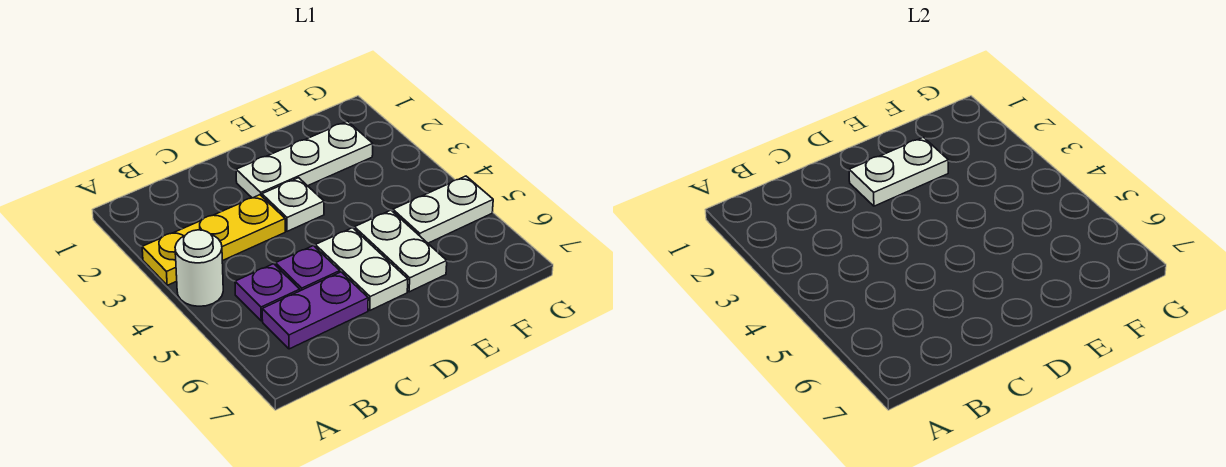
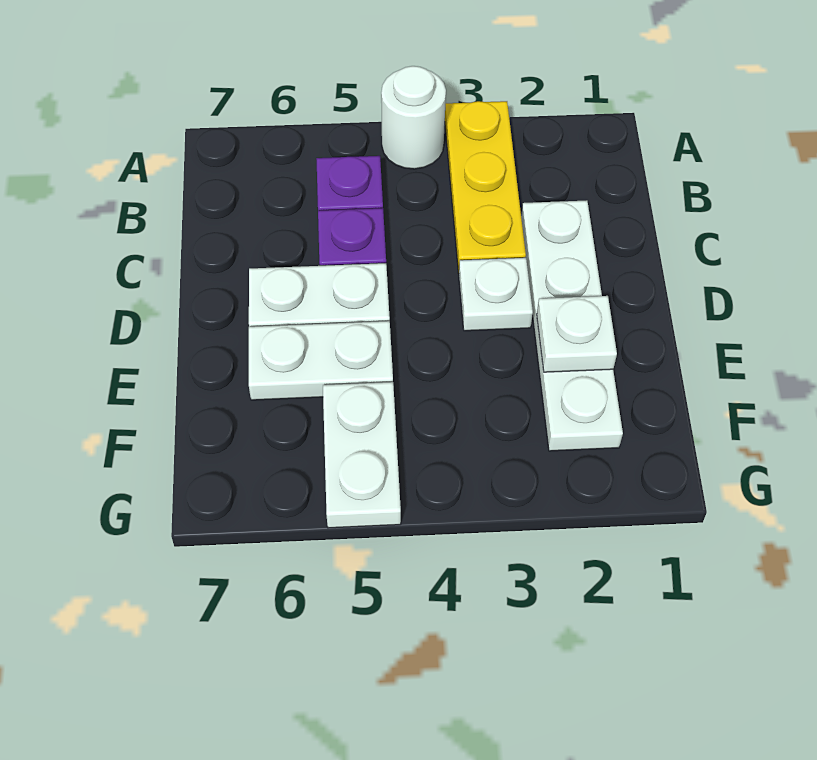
purple 1x2 plate [262,272,368,349] -> none
white 1x3 plate [236,121,373,198] -> white 1x4 plate [521,200,623,451]
white 1x2 plate [849,137,948,206] -> white 1x1 plate [537,296,617,372]

